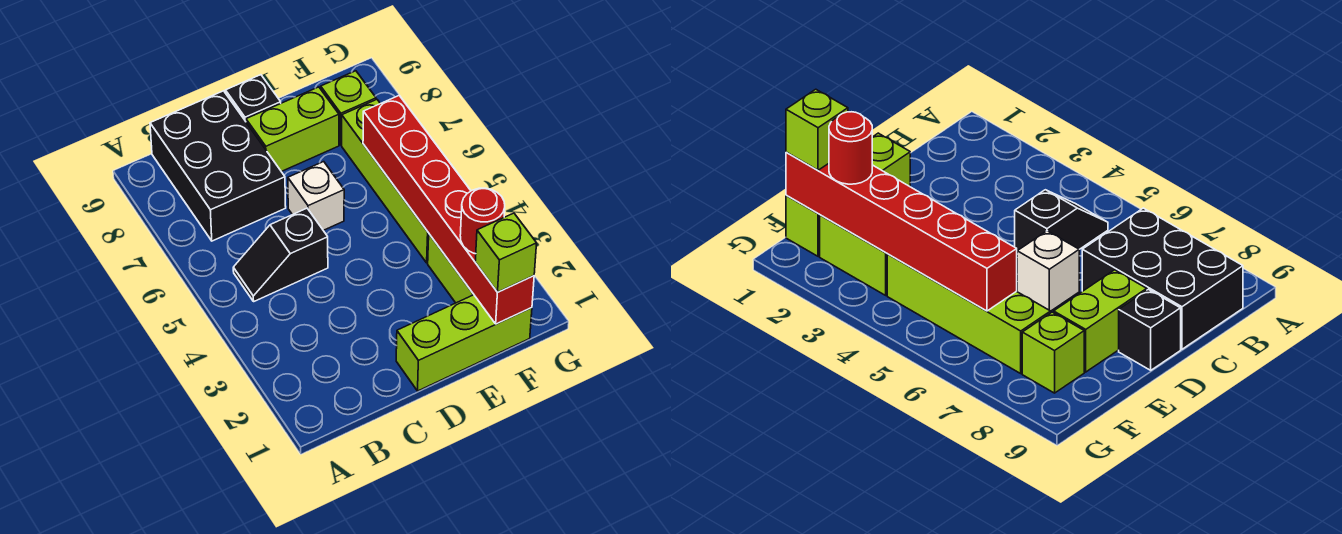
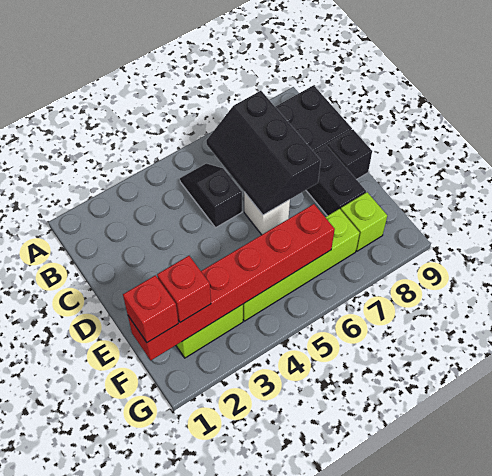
none -> black 2x3 slope [206,91,321,215]
lime 1x3 brick [396,295,532,391] -> none
lime 1x2 brick [246,87,339,172] -> black 1x2 brick [306,145,366,216]
lime 1x1 brick [475,213,537,292] -> red 1x1 brick [123,275,178,342]
red 1x1 round brick [460,188,505,254] -> red 1x1 brick [157,256,211,322]

